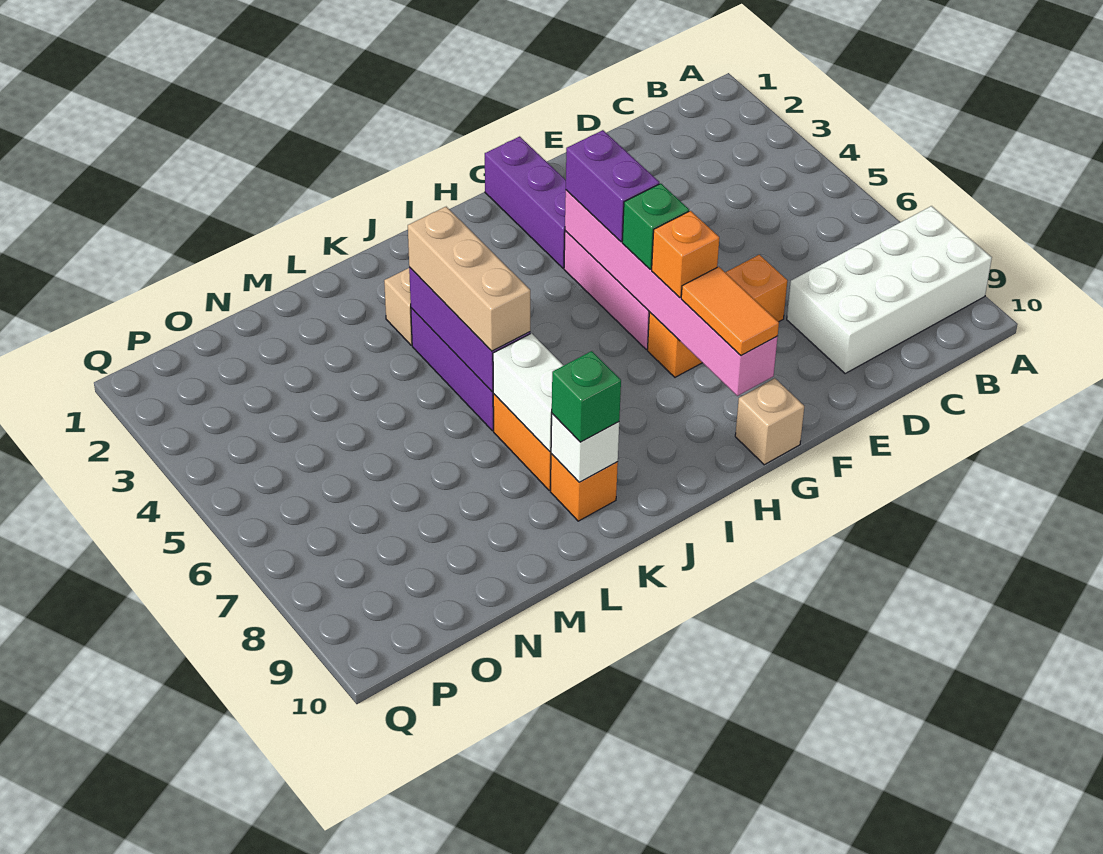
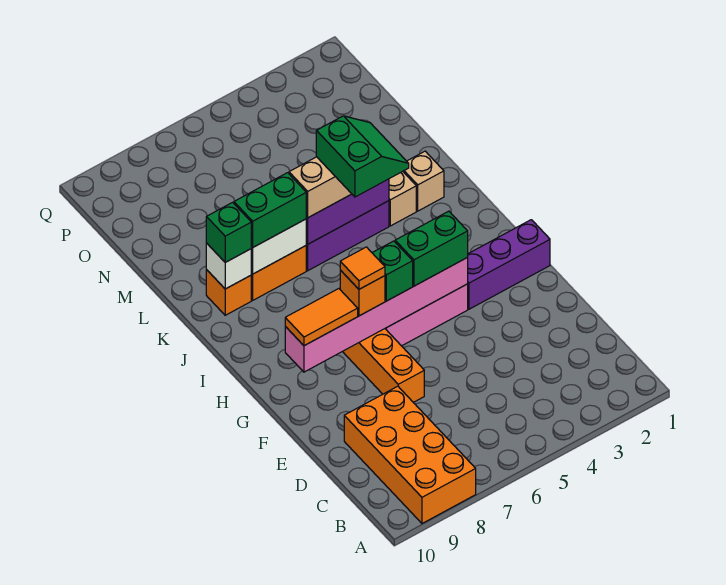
white 2x4 brick [787,206,992,374] -> orange 2x4 brick [344,386,476,523]
purple 1x2 brick [566,130,659,242] -> green 1x2 brick [395,211,468,286]
none -> orange 1x1 tile [340,247,385,289]
tan 1x1 brick [735,378,804,465] -> tan 1x1 brick moved to [403,151,444,211]
none -> green 2x2 slope [316,116,409,197]
none -> green 1x2 brick [234,173,306,247]

